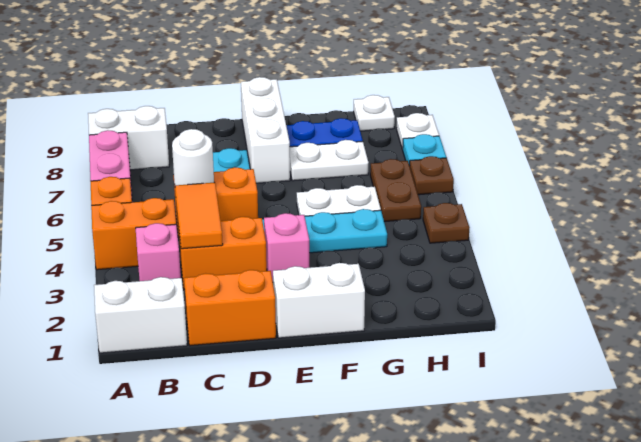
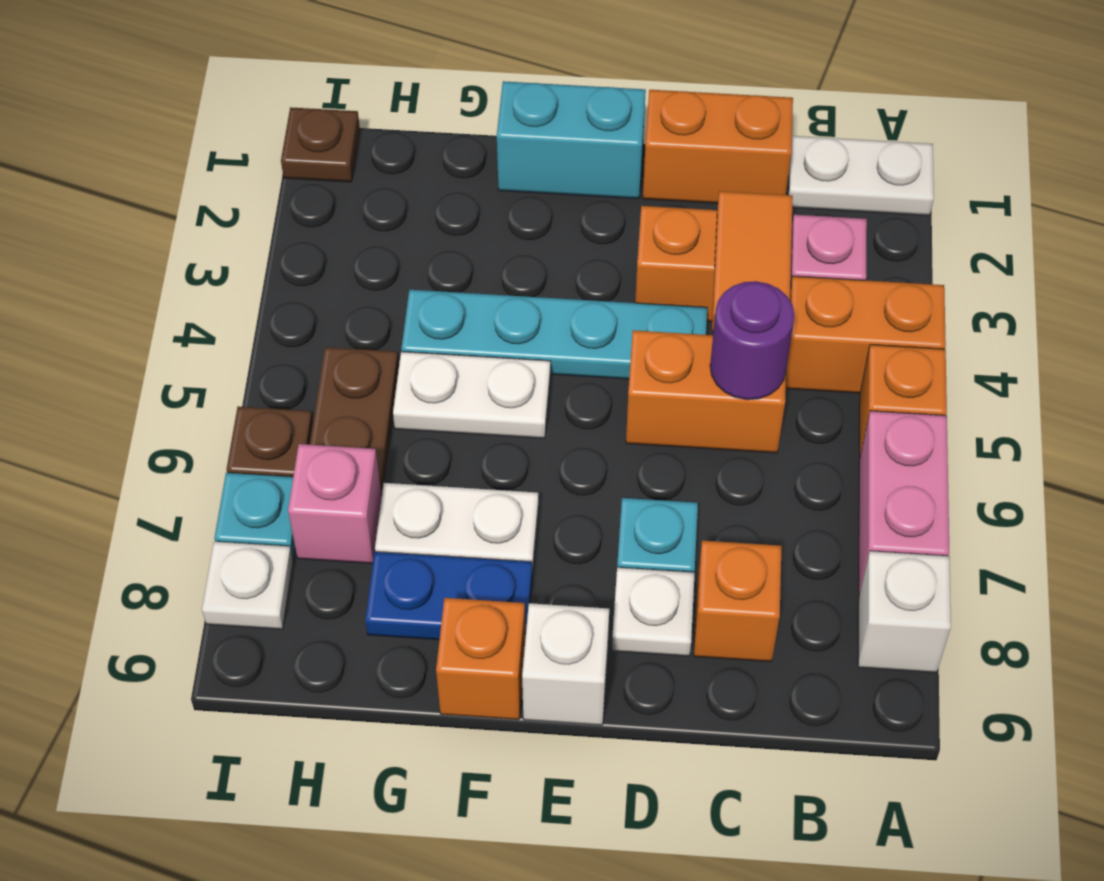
white 1x2 brick [94,277,187,353] -> white 1x2 plate [788,136,934,216]
white 1x2 brick [88,106,169,170] -> white 1x1 brick [858,551,951,673]
white 1x1 round brick [172,129,214,185] -> purple 1x1 round brick [710,281,794,400]
none -> orange 1x1 brick [694,541,782,662]
white 1x2 brick [273,263,365,338] -> cyan 1x2 brick [497,81,646,199]
pink 1x1 brick [264,213,309,281] -> pink 1x1 brick moved to [288,444,382,564]
white 1x3 brick [241,77,290,183] -> white 1x1 brick [522,603,609,725]
none -> orange 1x1 brick [436,598,526,720]
white 1x1 plate [354,95,395,131] -> white 1x1 plate moved to [612,568,695,656]
brown 1x1 plate [423,203,470,243] -> brown 1x1 plate moved to [281,107,360,182]

